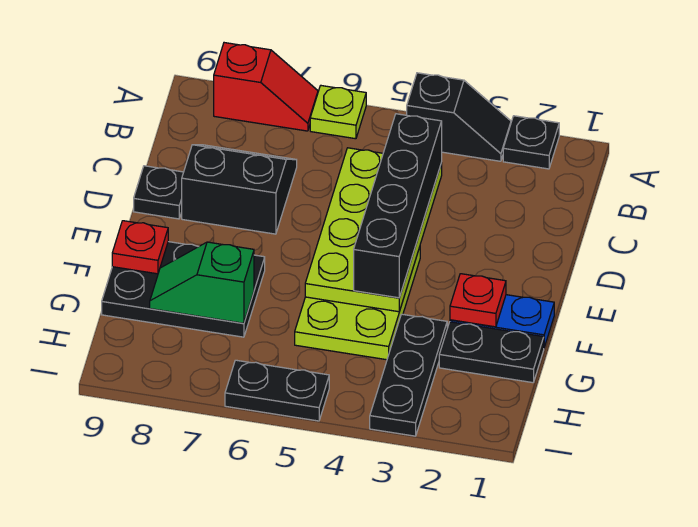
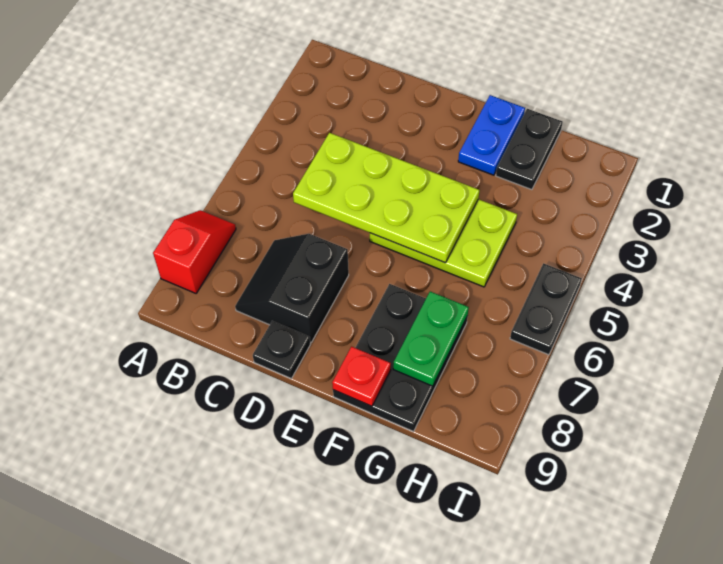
black 1x1 plate [503,116,559,169] -> none
black 1x2 slope [407,73,511,161] -> none
lime 1x1 plate [310,86,366,139] -> none
black 1x4 brick [354,114,442,298] -> none
red 1x1 plate [450,274,506,327] -> none
black 1x3 plate [370,314,447,436] -> none
green 1x2 slope [150,242,254,323] -> green 1x2 plate [393,292,469,386]

